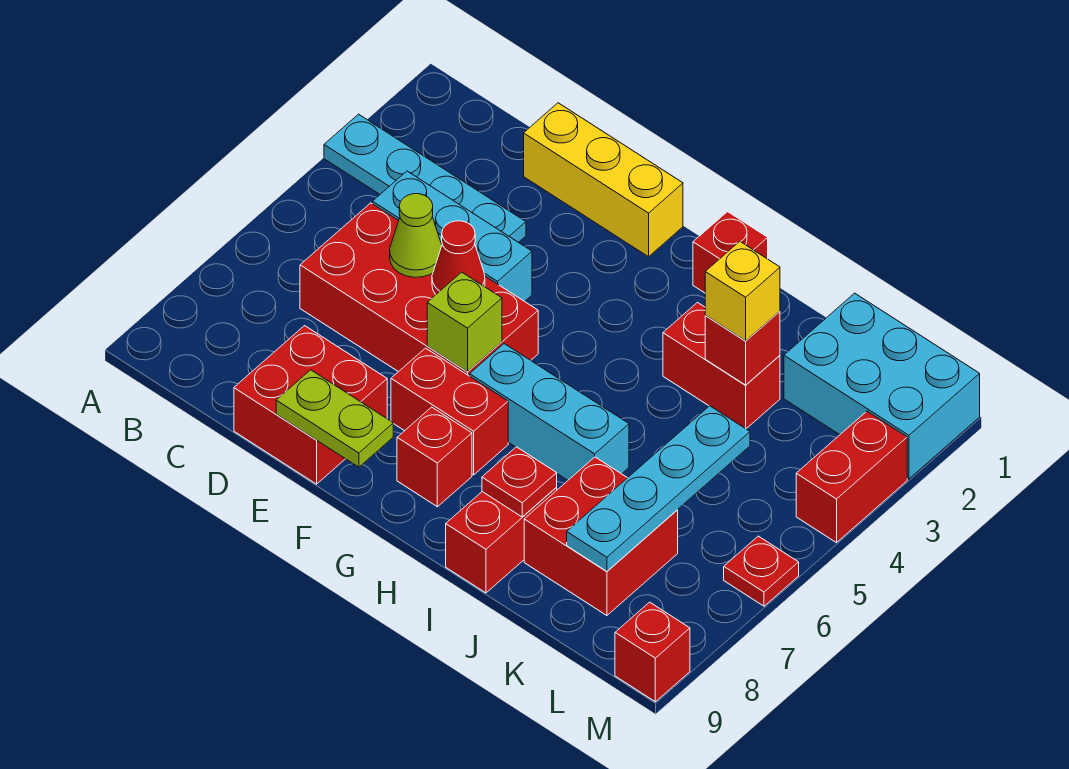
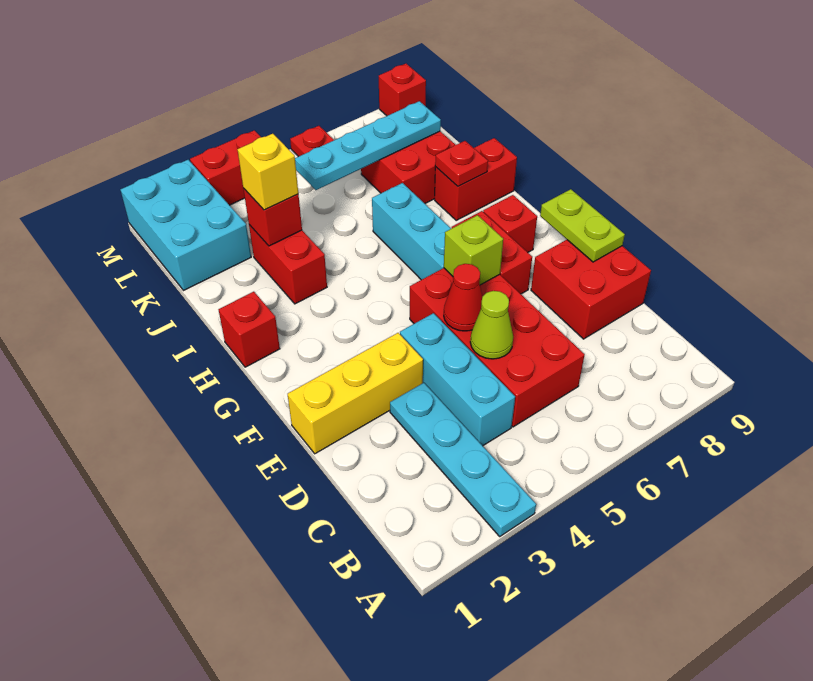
yellow 1x3 brick [524,103,683,257] -> yellow 1x3 brick turned to [288,333,423,454]

